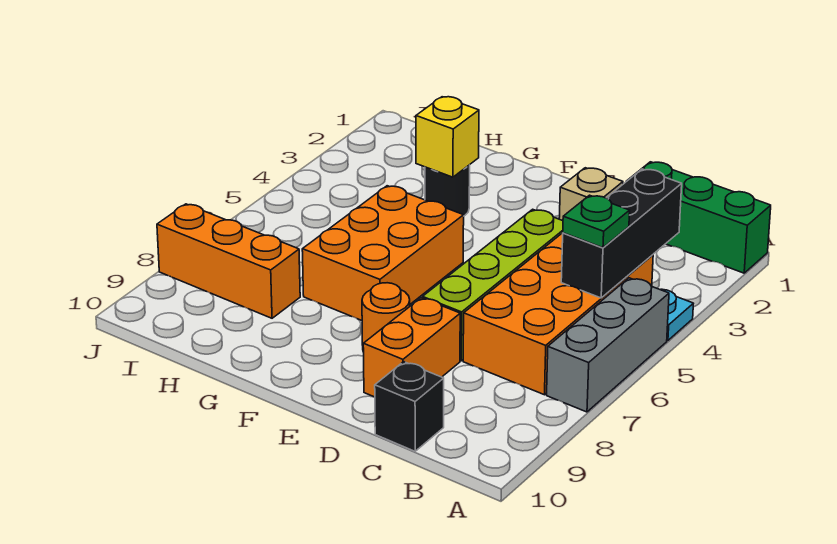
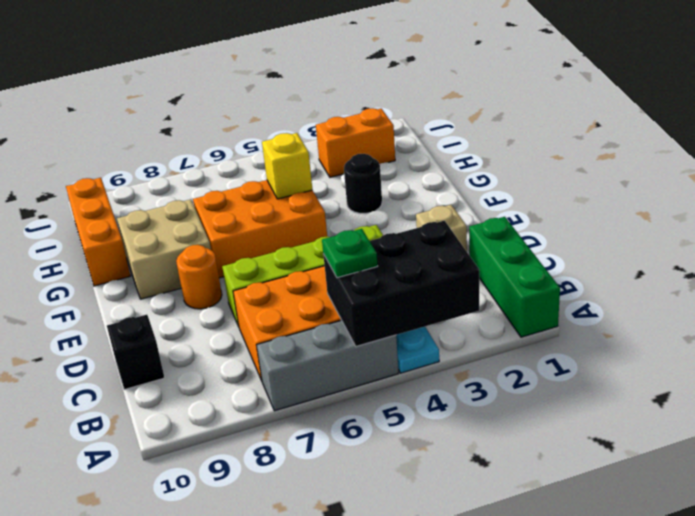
black 1x3 brick [561,169,682,298] -> black 2x3 brick [323,221,479,347]
orange 1x2 brick [363,298,460,397] -> orange 1x2 brick moved to [316,108,395,177]
none -> tan 2x2 brick [117,199,211,299]
yellow 1x1 brick [416,97,479,177] -> yellow 1x1 brick moved to [262,133,312,199]
orange 1x3 brick [157,204,300,318] -> orange 1x3 brick moved to [66,178,130,286]

